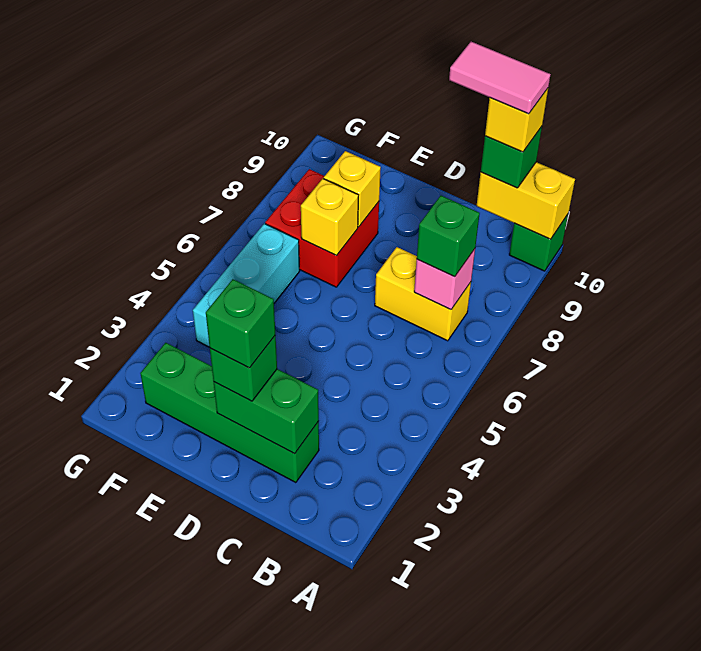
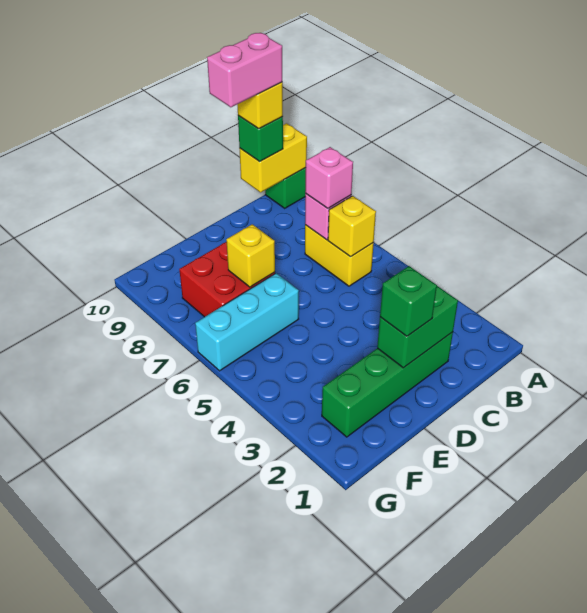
yellow 1x2 brick [375,247,471,341] -> yellow 1x2 brick turned to [305,225,374,286]
green 1x1 brick [417,196,480,277] -> pink 1x1 brick [305,147,353,208]
pink 1x2 tile [449,42,551,114] -> pink 1x2 brick [207,33,282,107]
green 1x1 brick [206,279,275,368] -> none
yellow 1x1 brick [324,151,381,227] -> yellow 1x1 brick moved to [328,196,376,257]
cyan 1x3 brick [193,224,300,347] -> cyan 1x3 brick turned to [195,273,299,371]

